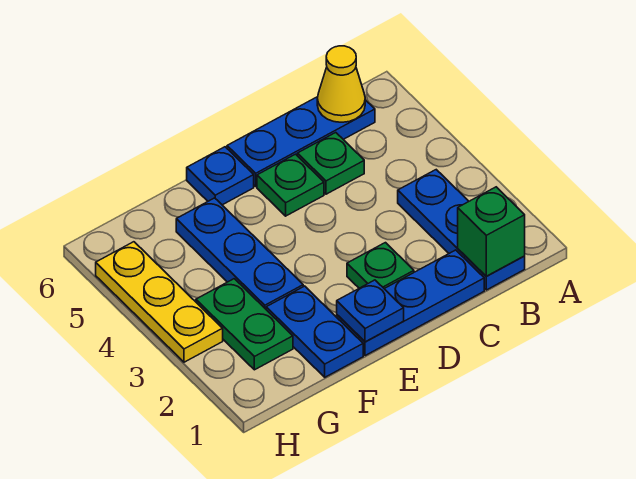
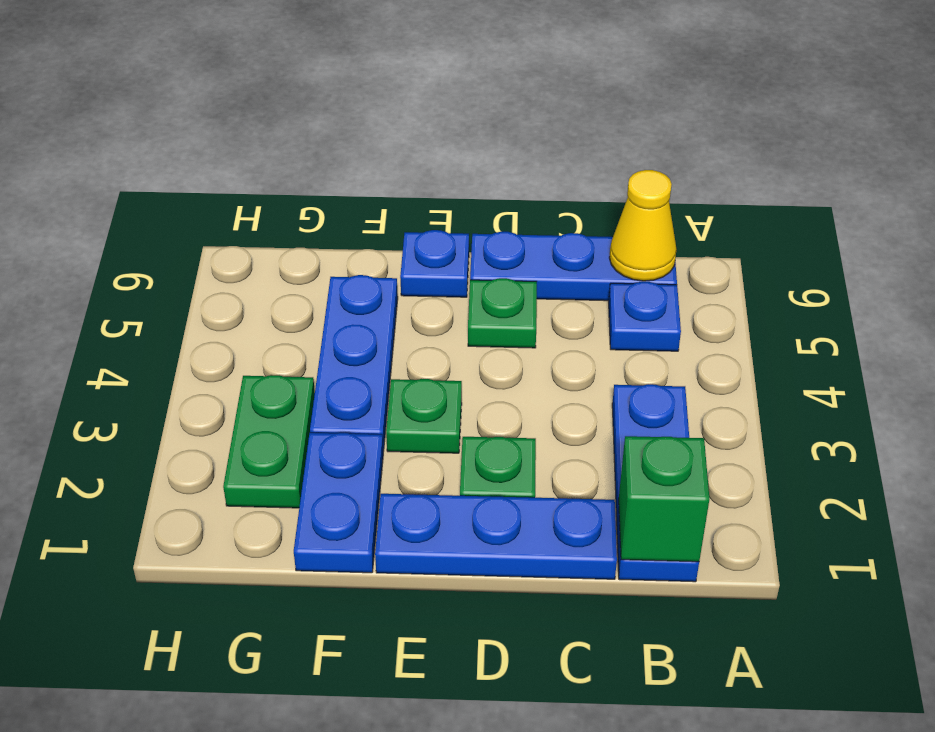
green 1x1 plate [297,133,364,194] -> green 1x1 plate moved to [386,379,462,453]
blue 1x1 plate [337,280,404,342] -> blue 1x1 plate moved to [609,282,681,351]
yellow 1x3 plate [96,242,223,362] -> none

